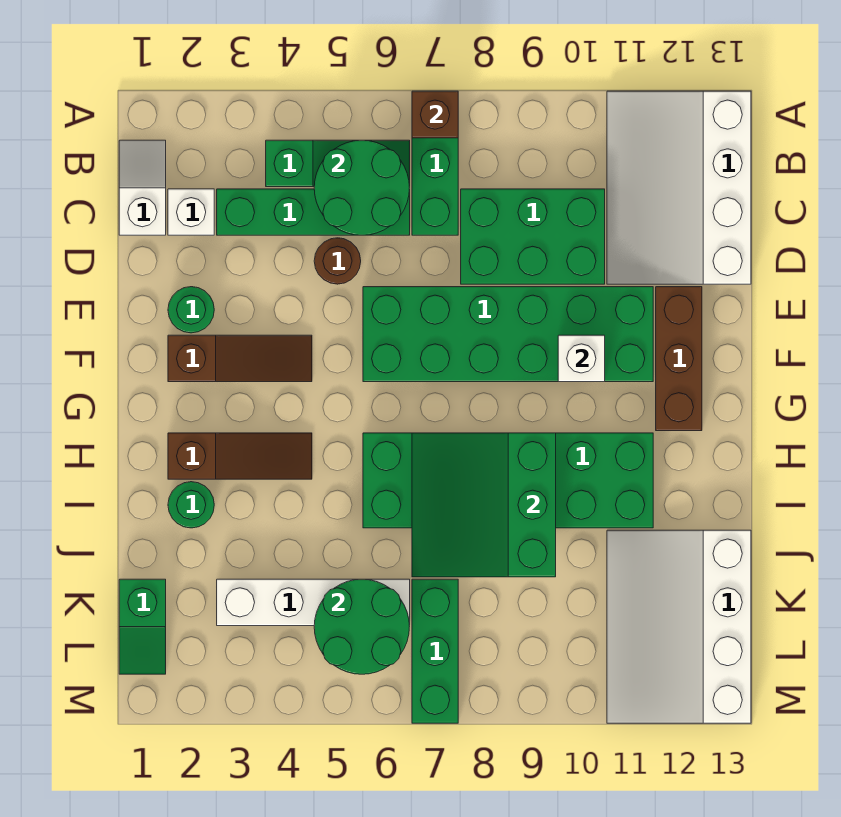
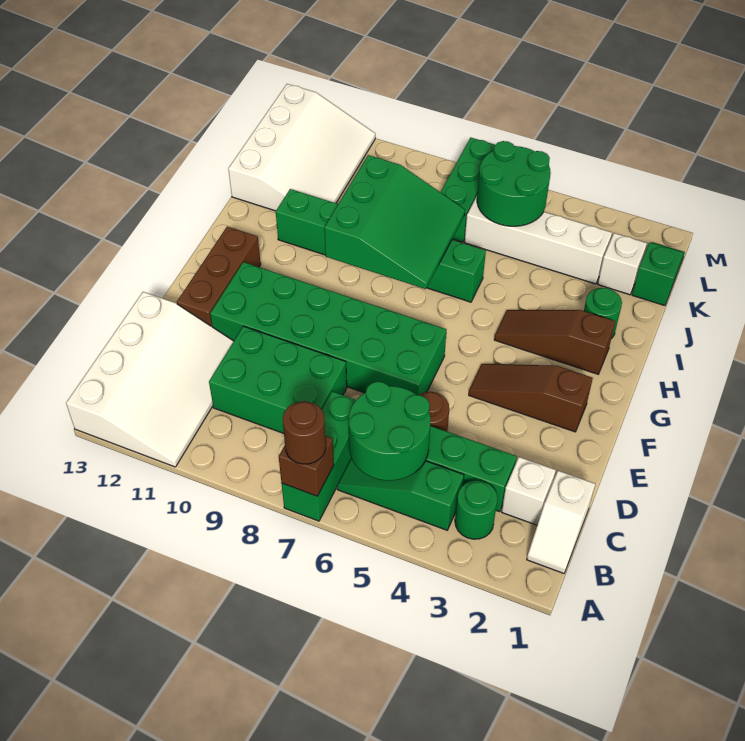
none -> brown 1x1 round brick [283,401,326,464]
green 1x1 round brick [168,287,214,333] -> green 1x1 round brick moved to [455,481,497,539]
white 1x1 brick [558,335,605,382] -> white 1x1 brick moved to [598,233,647,295]
green 2x6 brick [363,433,653,528] -> green 1x6 brick [276,189,486,302]

